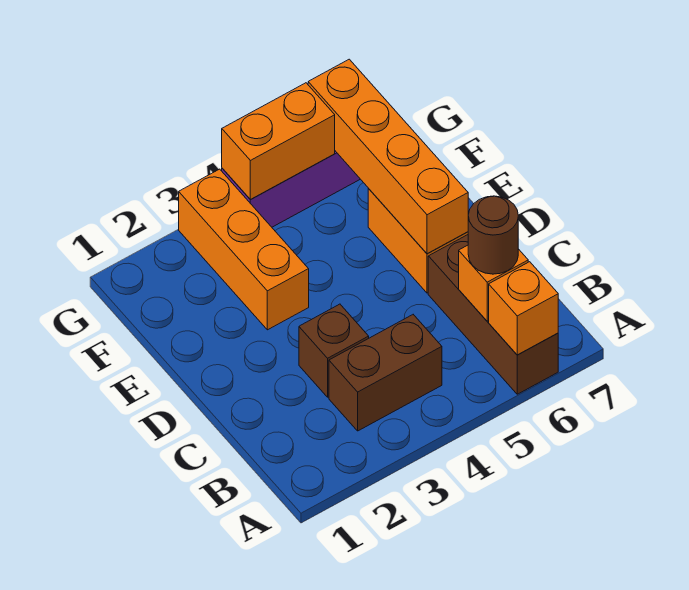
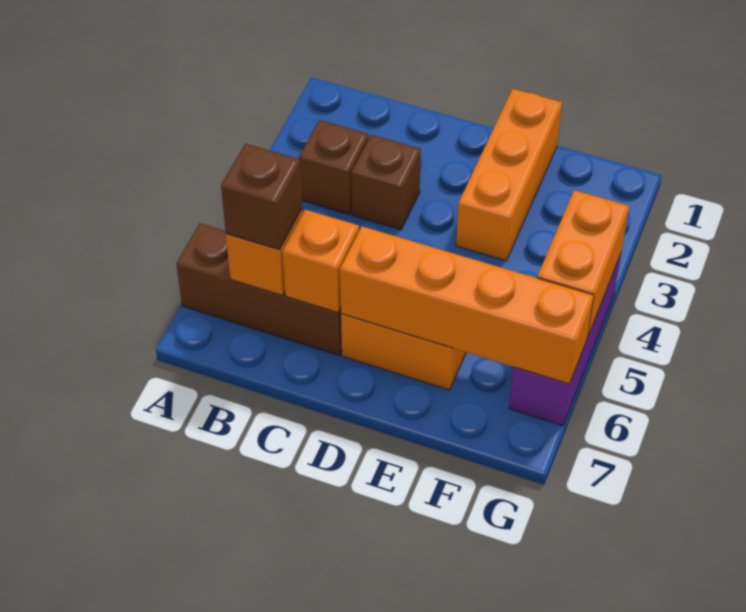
orange 1x1 brick [489,262,558,355] -> orange 1x1 brick moved to [283,210,359,313]
brown 1x2 brick [329,315,442,431] -> brown 1x1 brick [299,120,368,215]
brown 1x1 round brick [468,196,518,274] -> brown 1x1 brick [221,144,302,250]
orange 1x3 brick [179,169,309,330] -> orange 1x3 brick turned to [456,89,562,261]

